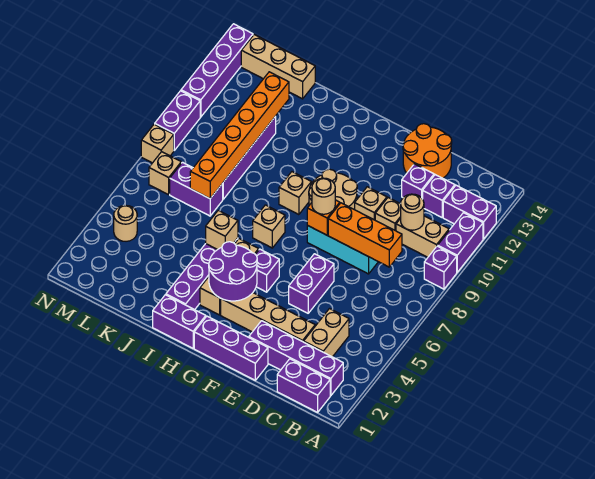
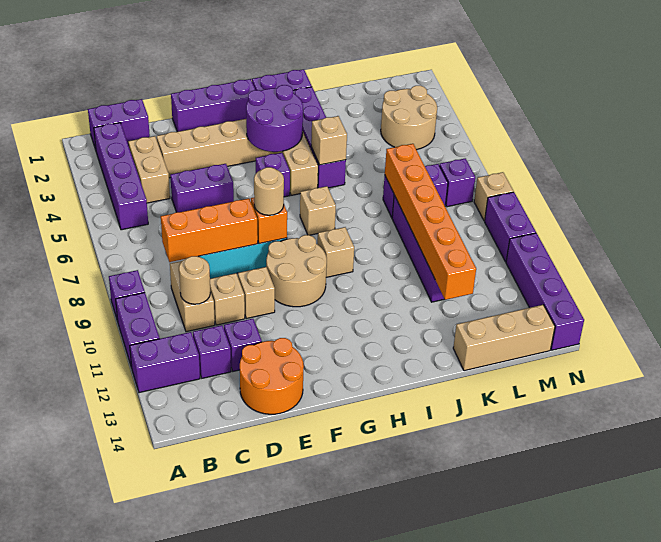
purple 1x4 brick [249,321,343,396] -> purple 1x4 brick turned to [94,123,148,230]
tan 1x2 brick [396,216,449,257] -> tan 1x2 brick turned to [170,261,215,332]
purple 1x2 brick [289,254,334,313] -> purple 1x2 brick turned to [170,164,234,212]
tan 1x1 round brick [114,205,137,241] -> tan 2x2 round brick [381,86,437,150]
tan 1x1 brick [149,152,181,195] -> purple 1x1 brick [439,158,475,207]

